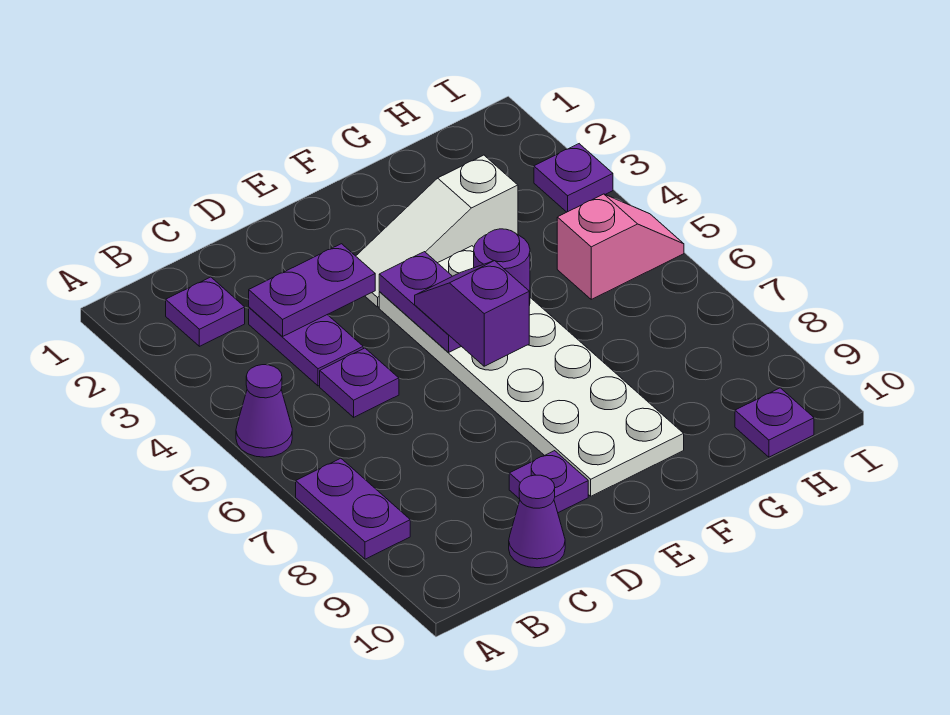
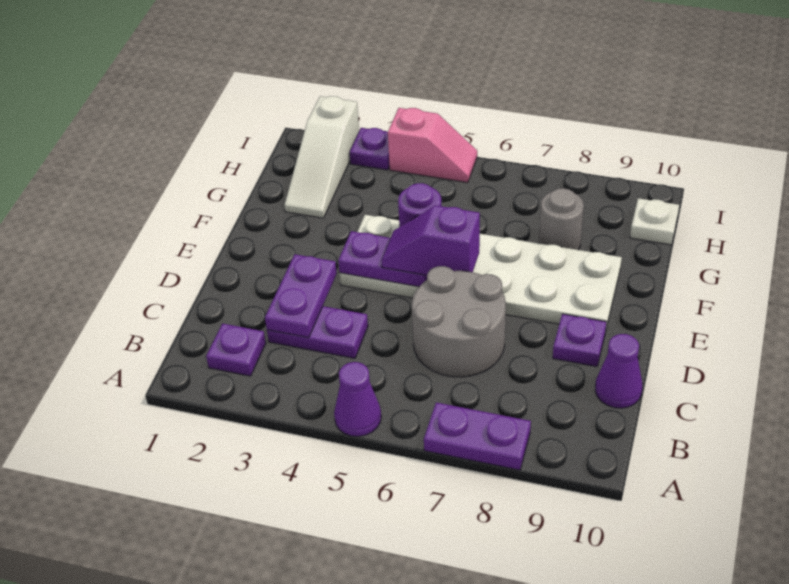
purple 1x1 plate [320,348,399,417] -> none
none -> grey 2x2 round brick [412,266,506,377]
white 1x3 slope [356,155,518,307] -> white 1x3 slope moved to [284,96,359,218]
none -> grey 1x1 round brick [539,188,584,250]
pink 1x2 slope [557,194,684,299] -> pink 1x2 slope turned to [388,108,477,183]
purple 1x1 plate [735,388,814,457] -> white 1x1 plate [630,198,679,245]

